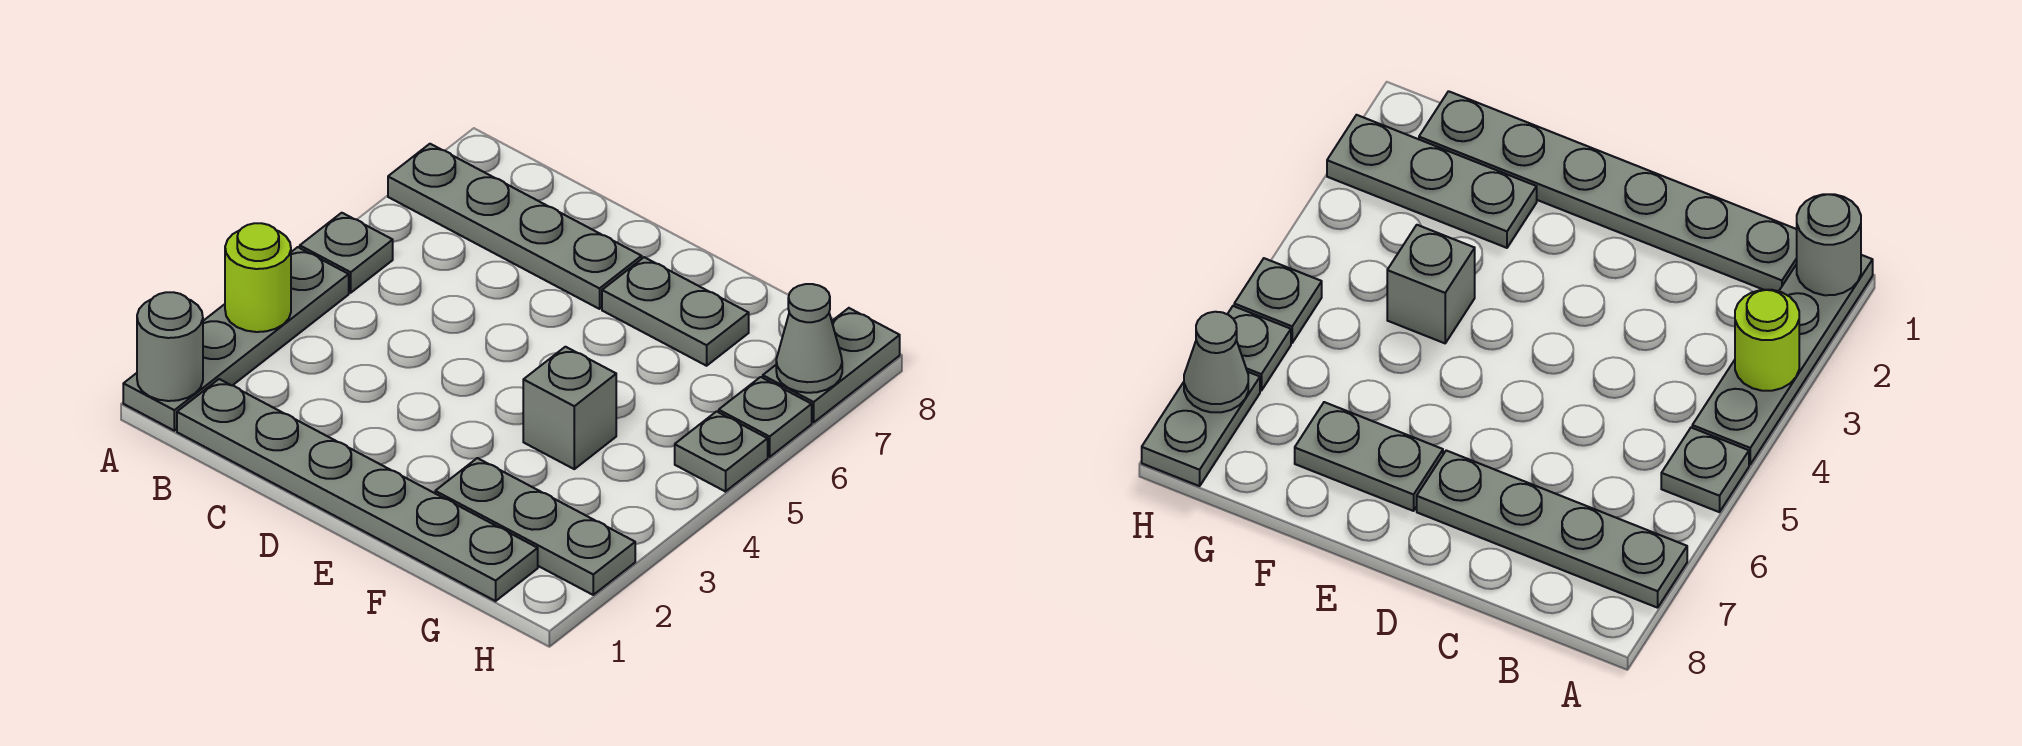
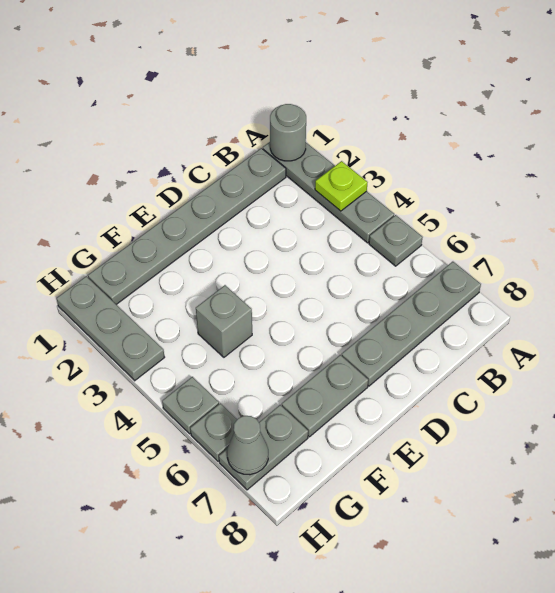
lime 1x1 round brick [225,223,291,332] -> lime 1x1 plate [315,161,368,211]
grey 1x3 plate [435,458,635,595] -> grey 1x3 plate turned to [56,276,165,381]
grey 1x2 plate [763,308,900,422] -> grey 1x2 plate turned to [219,405,308,490]

